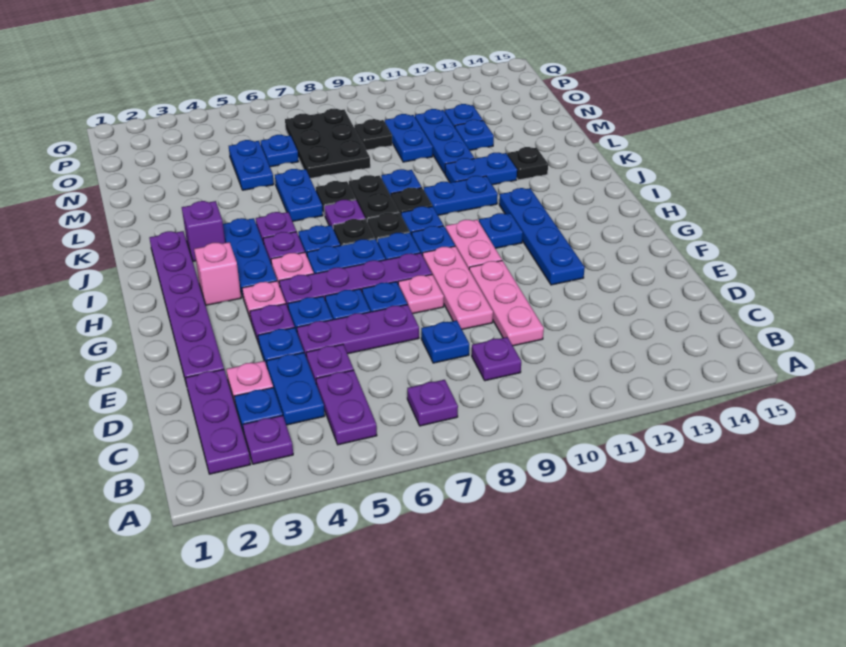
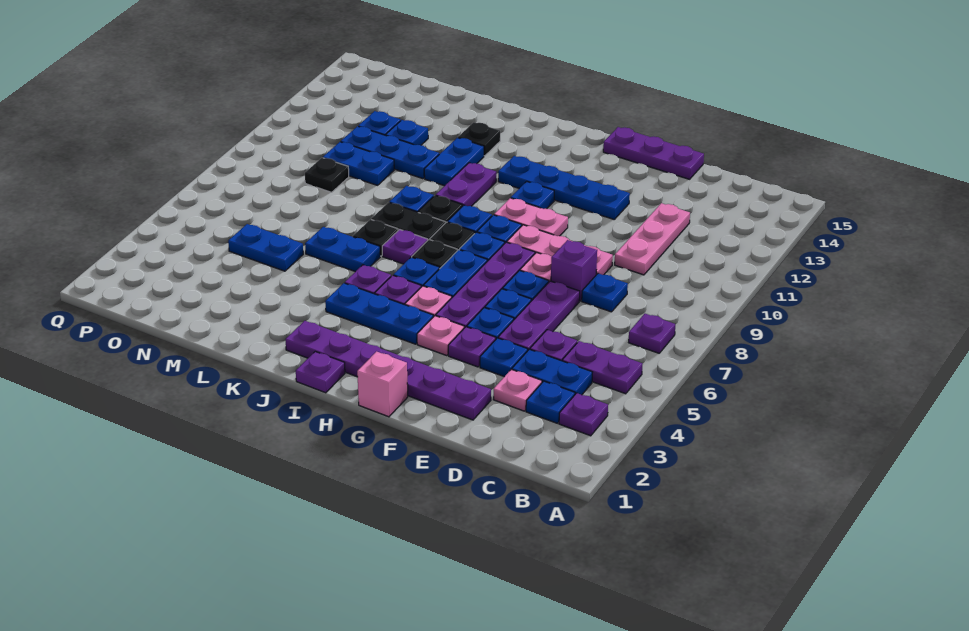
purple 1x3 plate [185,369,251,474] -> purple 1x3 plate moved to [603,127,704,179]
purple 1x1 plate [472,337,521,381] -> purple 1x1 plate moved to [296,352,345,393]
pink 1x3 plate [469,260,544,346] -> pink 1x3 plate turned to [615,203,690,275]
pink 1x1 brick [194,242,241,305] -> pink 1x1 brick moved to [357,352,408,417]
purple 1x1 brick [182,201,225,261] -> purple 1x1 brick moved to [551,240,597,301]
blue 1x2 plate [424,176,498,215] -> purple 1x2 plate [436,163,496,206]
black 2x3 plate [285,109,370,178] -> none
blue 1x1 plate [261,135,299,167] -> none

